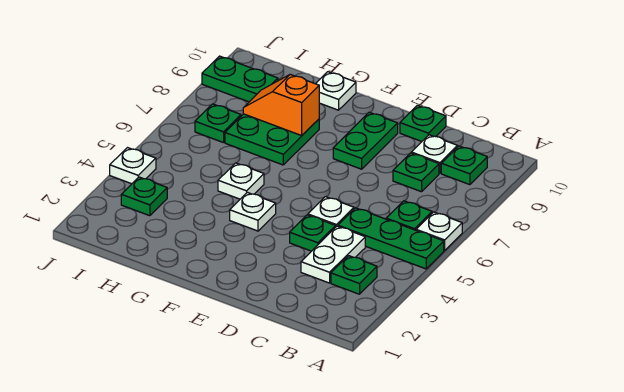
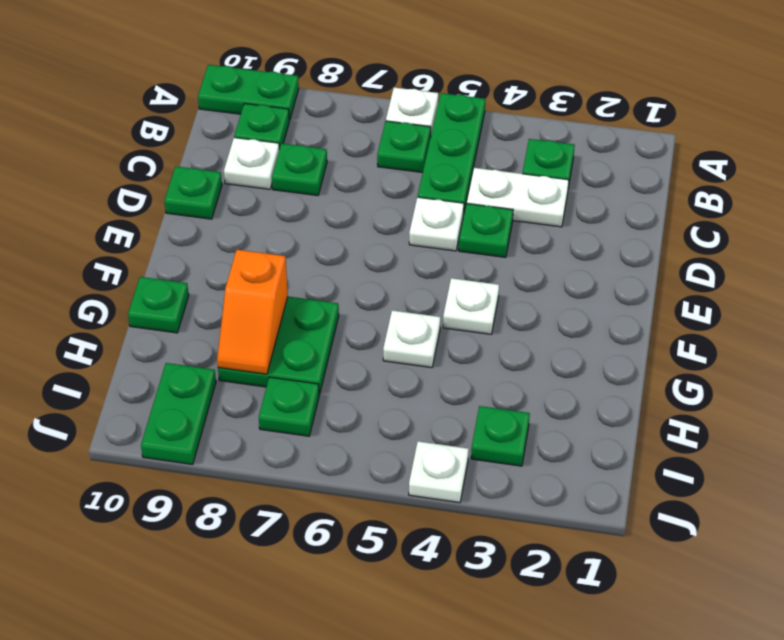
green 1x2 plate [333,112,398,169] -> green 1x2 plate moved to [198,65,299,120]
white 1x1 plate [316,72,356,110] -> green 1x1 plate [128,277,189,333]

